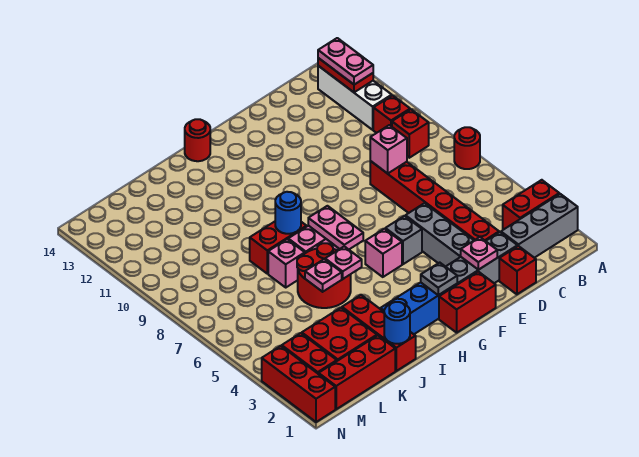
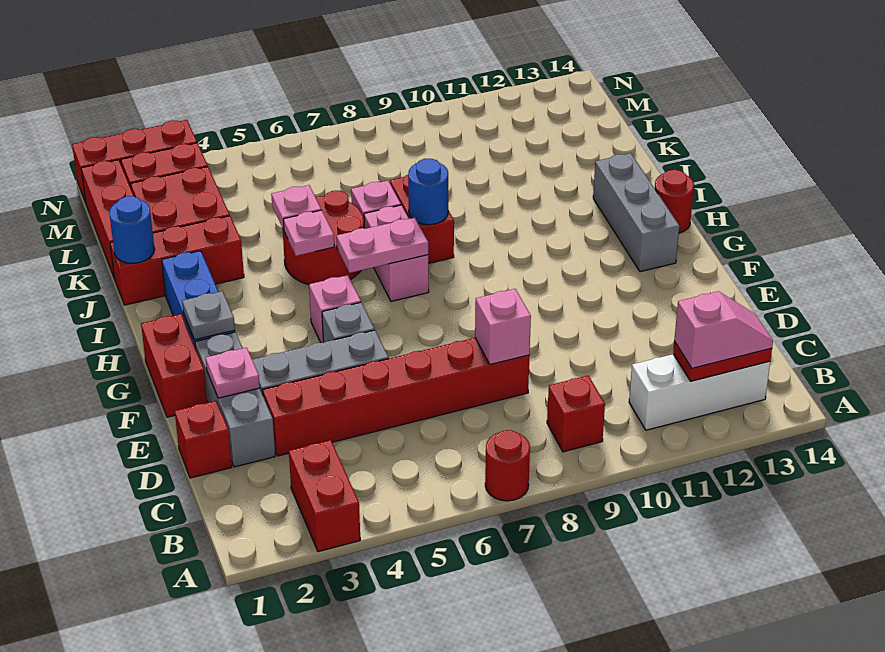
grey 1x3 brick [501,194,578,258] -> grey 1x3 brick moved to [593,153,679,272]
red 1x1 brick [373,95,410,133] -> none
pink 1x2 plate [318,38,373,85] -> pink 1x2 slope [674,291,773,368]

